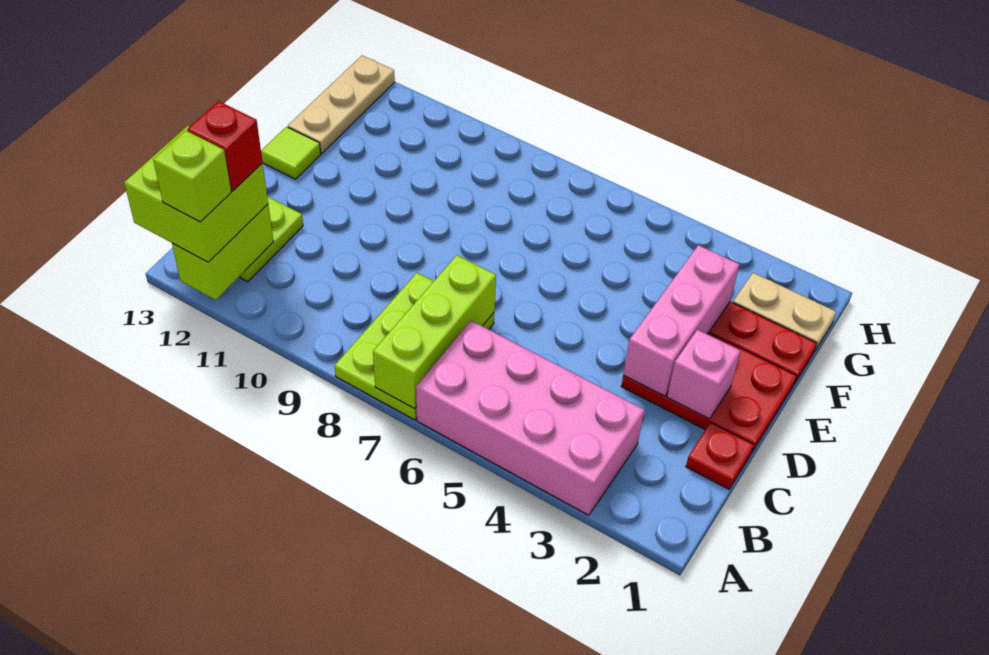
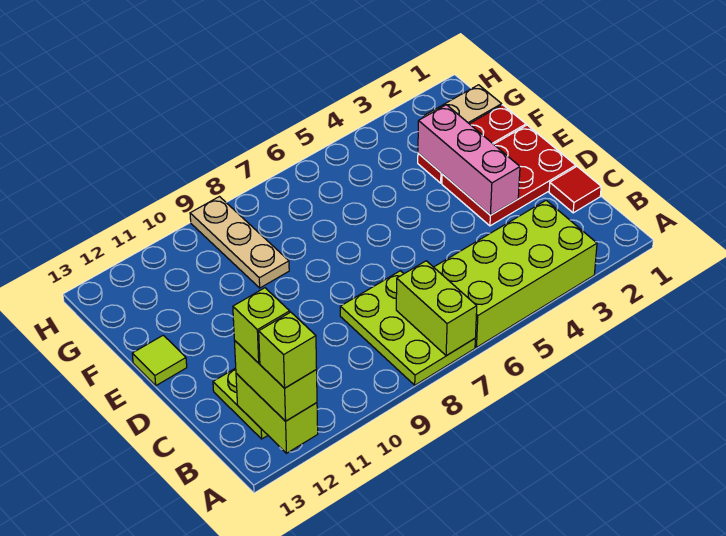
pink 2x4 brick [416,321,644,515] -> lime 2x4 brick [434,200,597,347]
lime 1x3 brick [373,255,496,409] -> lime 1x2 brick [396,261,477,356]
lime 2x2 brick [124,126,268,262] -> lime 1x2 brick [234,340,317,421]
red 1x1 brick [187,101,263,191] -> lime 1x1 brick [233,288,290,363]
red 1x1 plate [686,423,754,489] -> red 1x1 tile [549,167,601,213]
pink 1x1 brick [667,330,740,419] -> none
tan 1x3 plate [288,56,395,153] -> tan 1x3 plate moved to [190,197,289,288]

